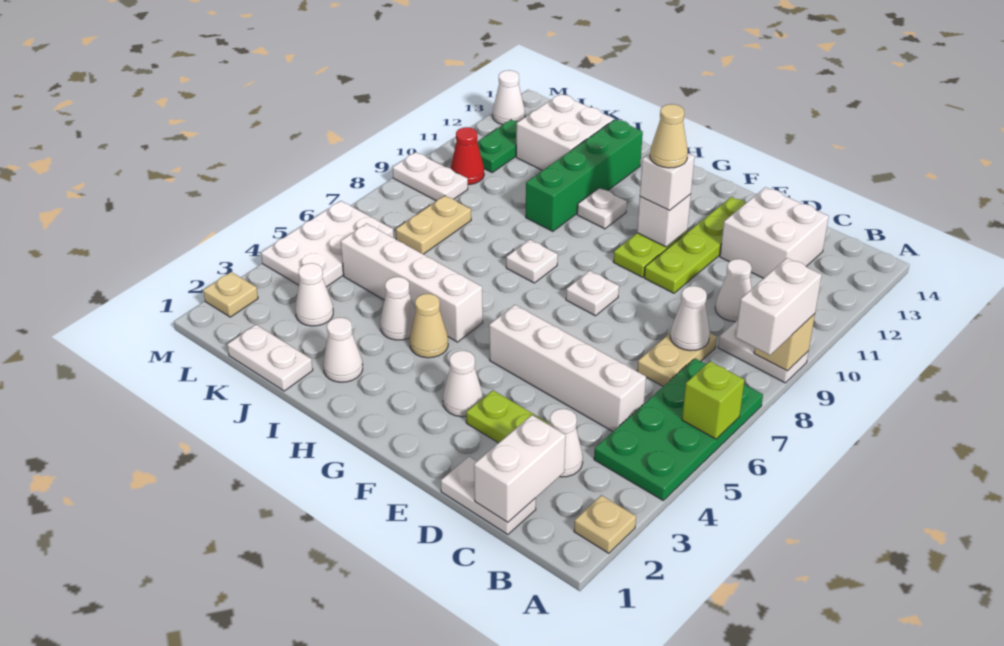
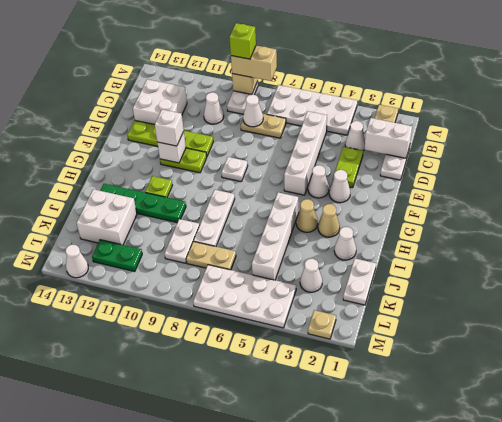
green 2x4 plate [594,359,763,500] -> white 2x4 plate [267,85,357,135]
lime 1x1 brick [682,361,745,439] -> lime 1x1 brick moved to [229,23,256,59]
white 1x2 brick [736,258,822,355] -> tan 1x2 brick [231,46,277,81]
tan 1x1 cone [650,104,688,168] -> tan 1x1 cone moved to [318,204,340,237]
white 1x1 plate [506,240,558,283] -> white 1x3 plate [194,190,235,246]
white 1x1 plate [577,188,627,229] -> lime 1x1 plate [145,176,172,197]
white 1x1 cone [380,277,416,340] -> white 1x1 cone moved to [308,165,329,198]
green 1x4 brick [526,119,643,231] -> green 1x4 plate [100,184,186,223]
white 2x3 plate [261,201,394,287] -> white 2x4 plate [193,265,296,328]
white 1x2 plate [393,152,468,201] -> white 1x2 plate moved to [165,219,200,263]
red 1x1 cone [450,127,484,185] -> none

